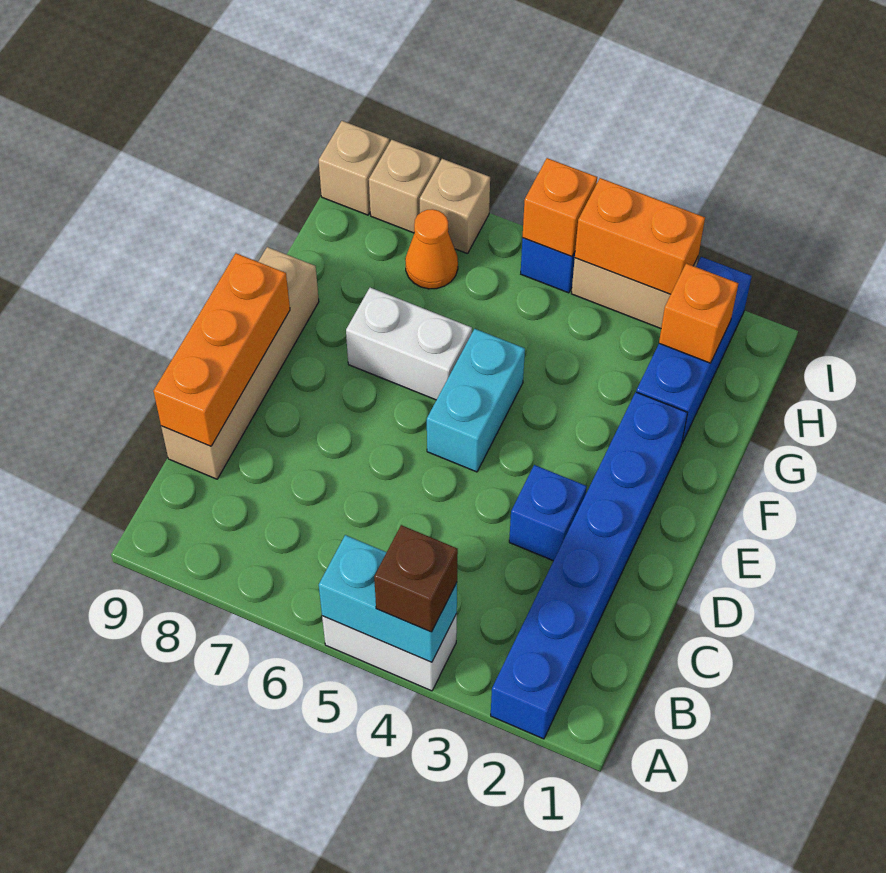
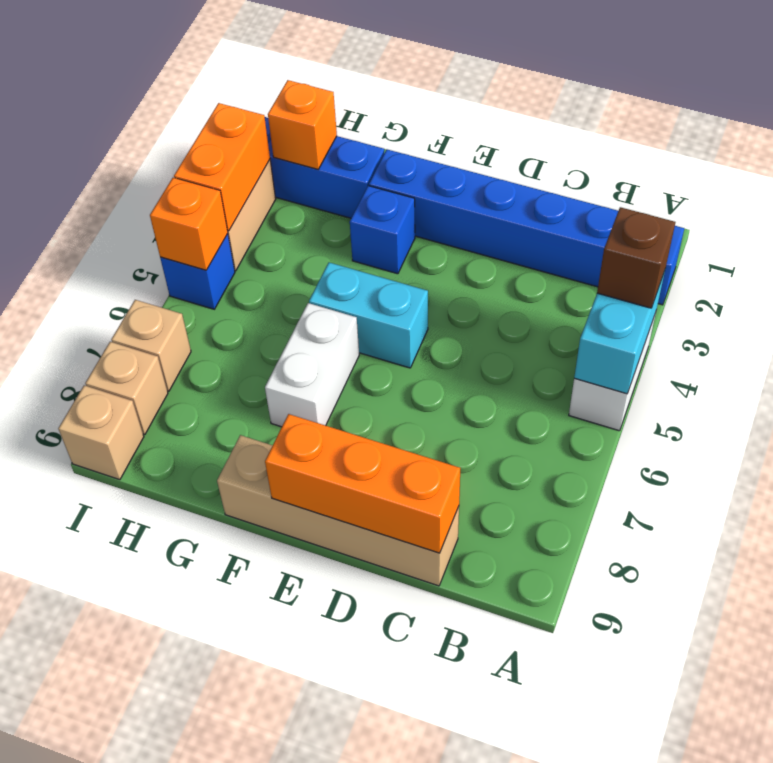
blue 1x1 brick [509,465,587,561] -> blue 1x1 brick moved to [350,186,415,274]
orange 1x1 cone [405,209,458,289] -> none

